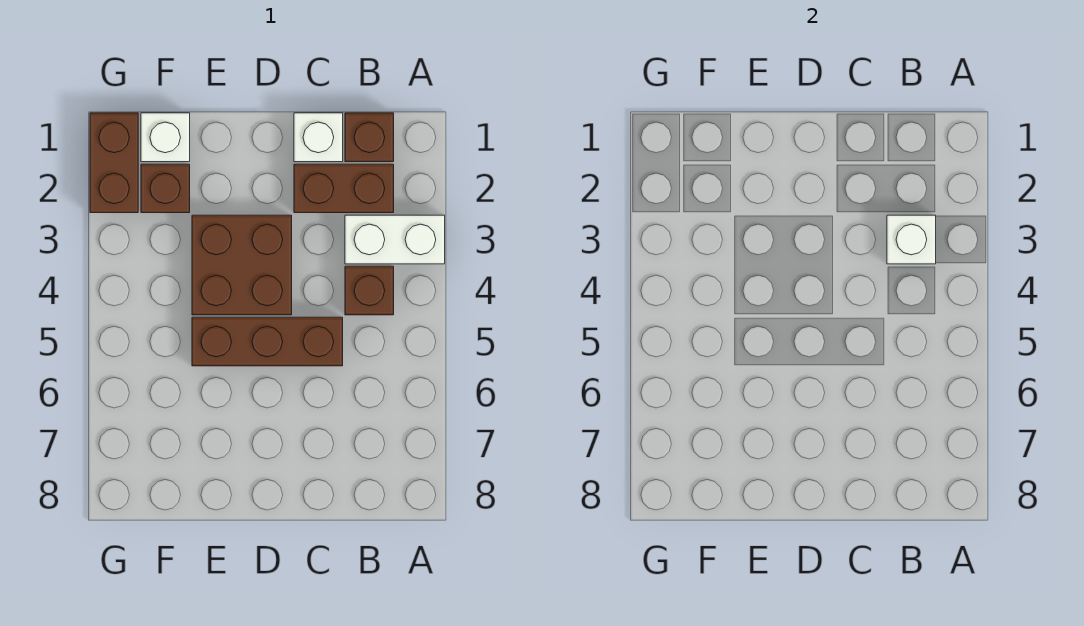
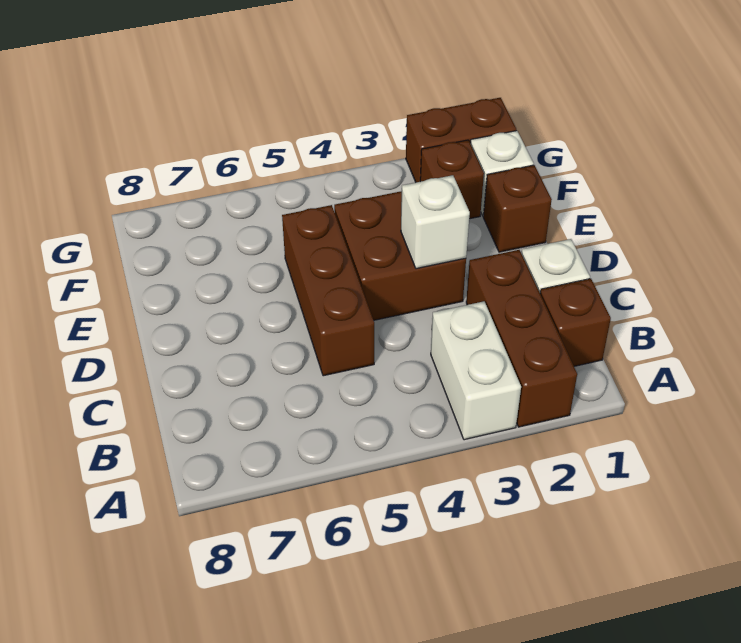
brown 1x2 brick [294,164,394,213] -> brown 1x3 brick [466,250,577,427]
white 1x1 brick [887,215,936,264] -> white 1x1 brick moved to [401,175,470,269]
brown 1x1 brick [345,266,394,315] -> brown 1x1 brick moved to [483,165,552,252]

